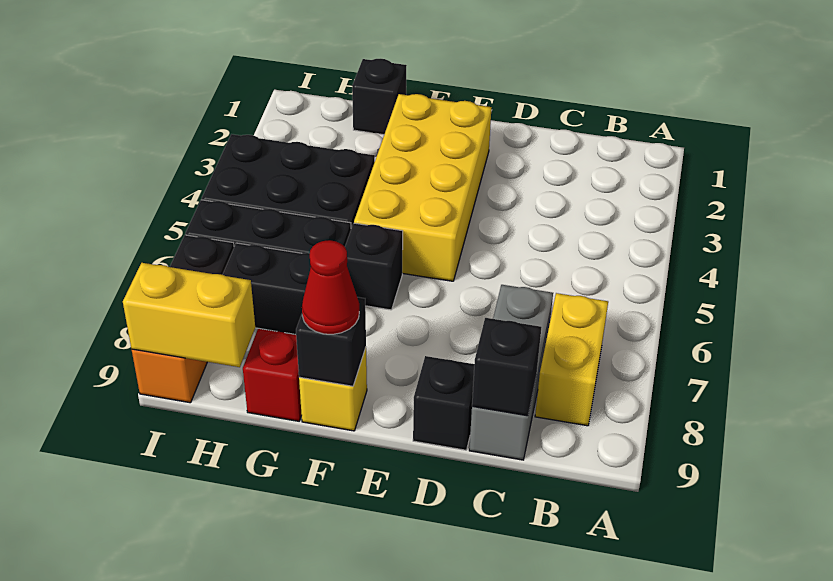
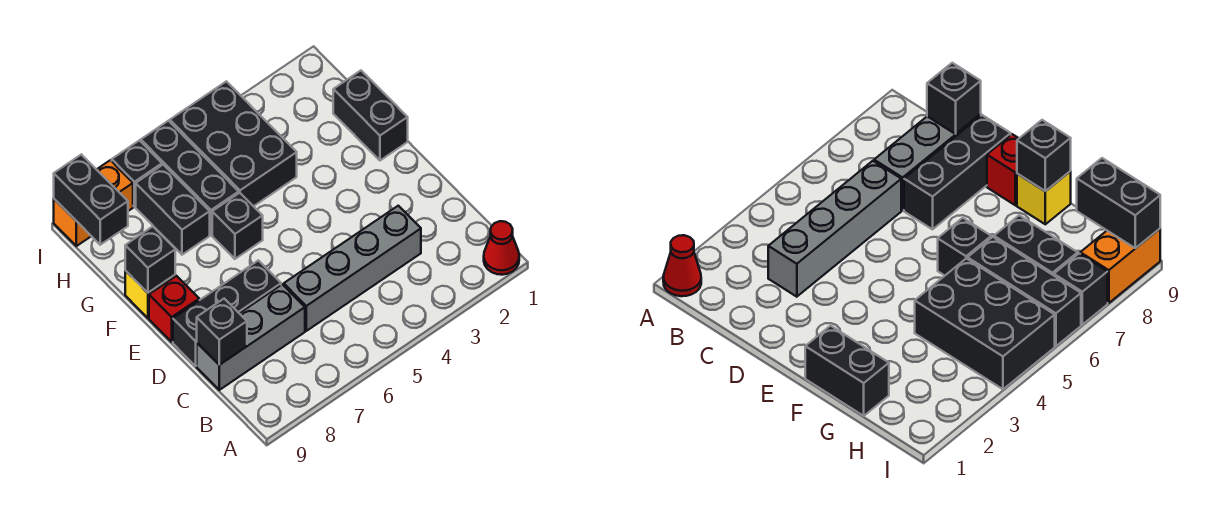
yellow 1x2 brick [535,293,608,426] -> none
none -> grey 1x4 brick [284,206,421,331]
black 1x1 brick [413,356,474,450] -> black 1x3 brick [173,260,281,366]
yellow 2x4 brick [354,94,492,281] -> none
red 1x1 cone [302,240,359,334] -> red 1x1 cone moved to [484,221,519,275]
black 1x1 brick [352,59,407,135] -> black 1x2 brick [333,71,408,160]
red 1x1 brick [243,329,302,421] -> red 1x1 brick moved to [149,276,199,342]
yellow 1x2 brick [123,263,255,367] -> black 1x2 brick [54,155,128,245]

